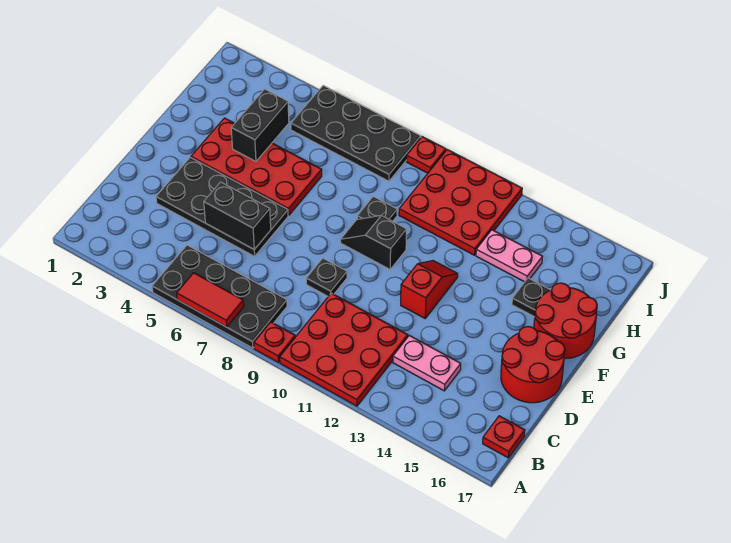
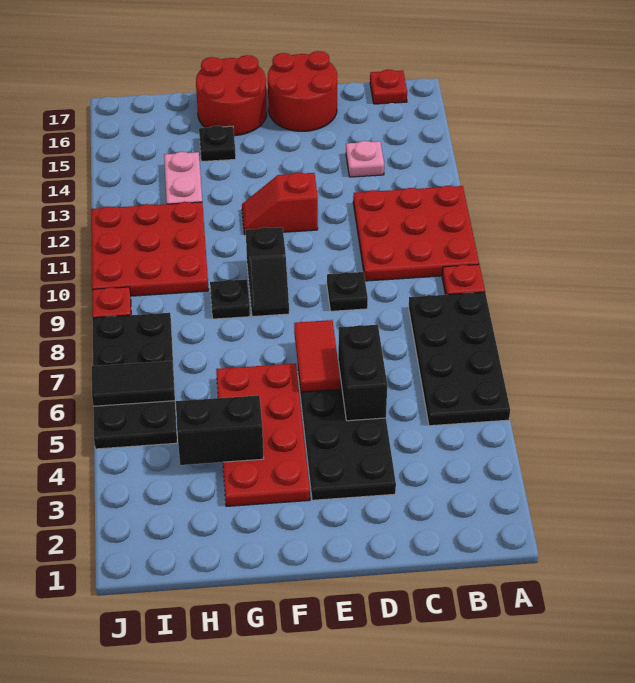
red 1x2 tile [177,273,244,327] -> red 1x2 tile moved to [294,320,340,392]
pink 1x2 plate [393,336,461,391] -> pink 1x1 plate [346,141,384,177]
none -> black 1x2 tile [92,361,175,406]

